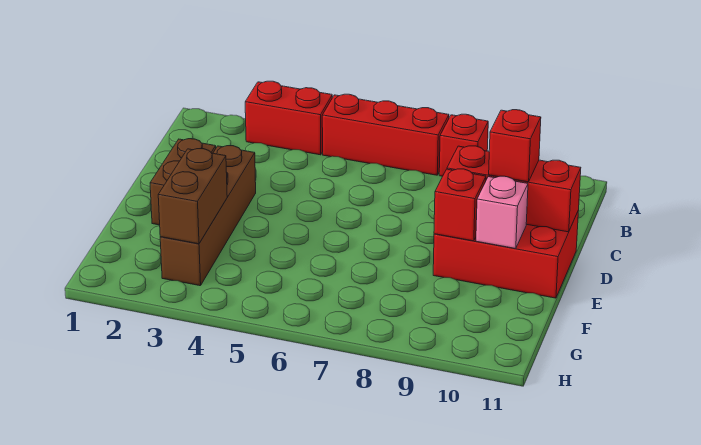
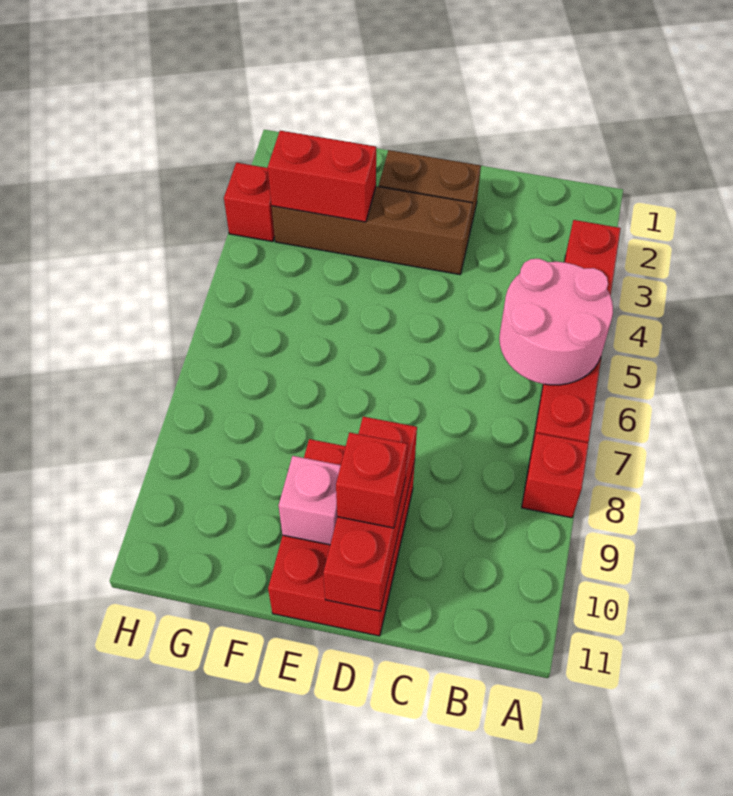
none -> pink 2x2 round brick [499,259,613,385]
red 1x1 brick [434,169,486,241] -> red 1x1 brick moved to [224,163,275,242]
brown 1x2 brick [158,149,227,244] -> red 1x2 brick [268,131,376,222]

